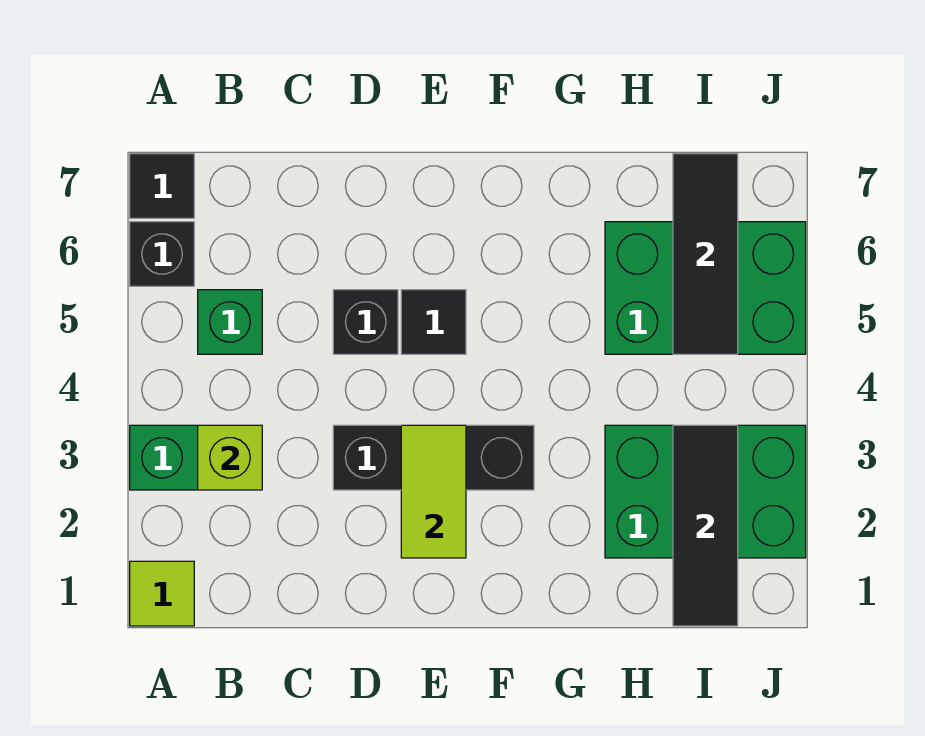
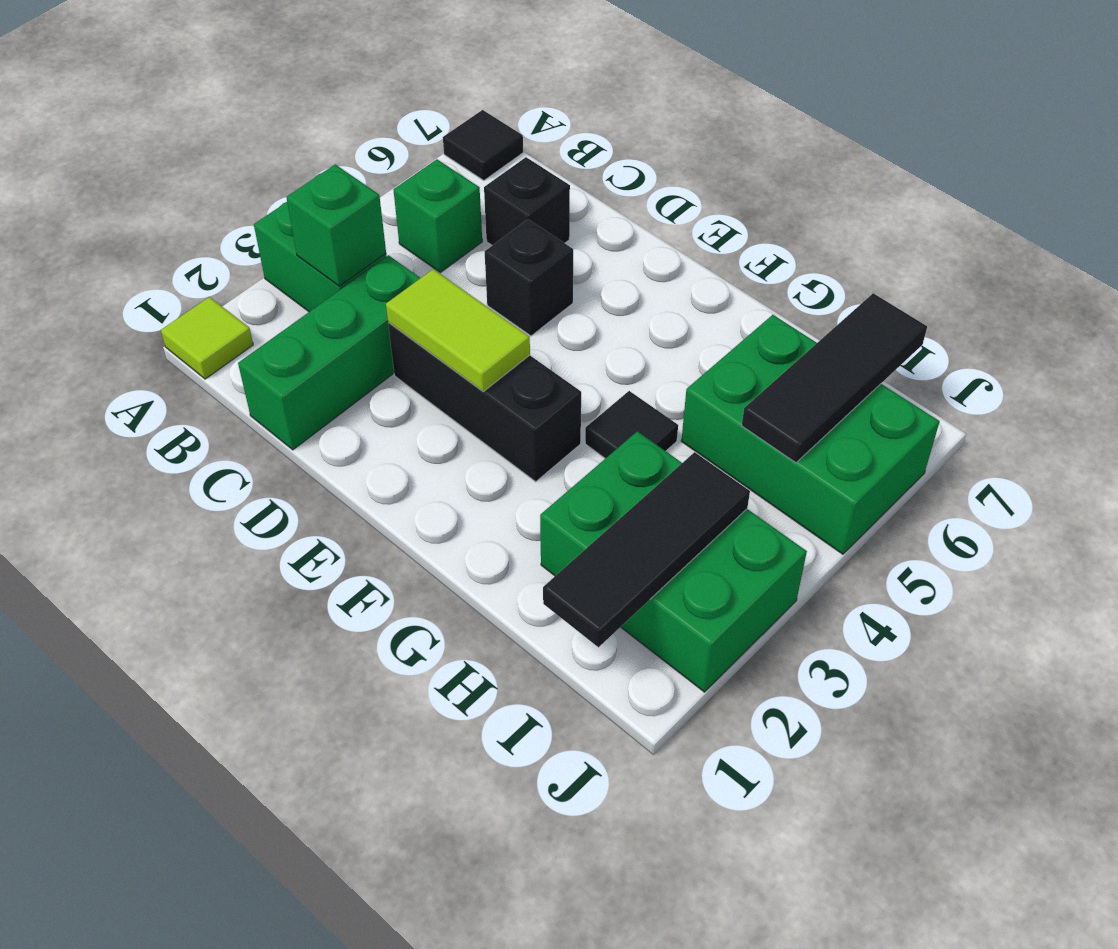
black 1x1 brick [130,222,194,286] -> black 1x1 brick moved to [484,157,570,245]
lime 1x1 brick [198,425,262,490] -> green 1x1 brick [286,164,386,286]
none -> green 1x3 brick [238,255,420,450]
lime 1x2 tile [401,425,466,558] -> lime 1x2 tile turned to [386,269,530,391]
black 1x1 tile [401,290,466,354] -> black 1x1 tile moved to [585,391,678,459]

